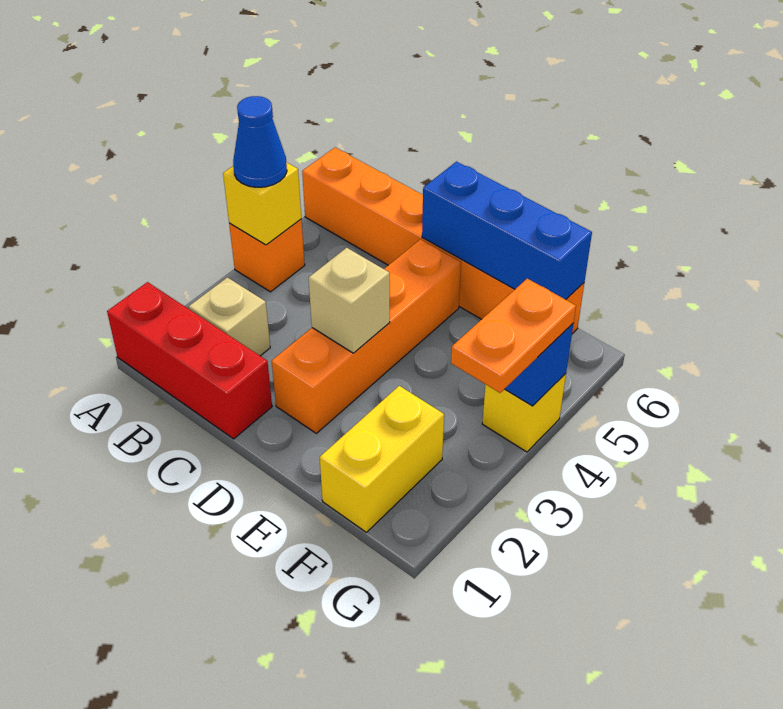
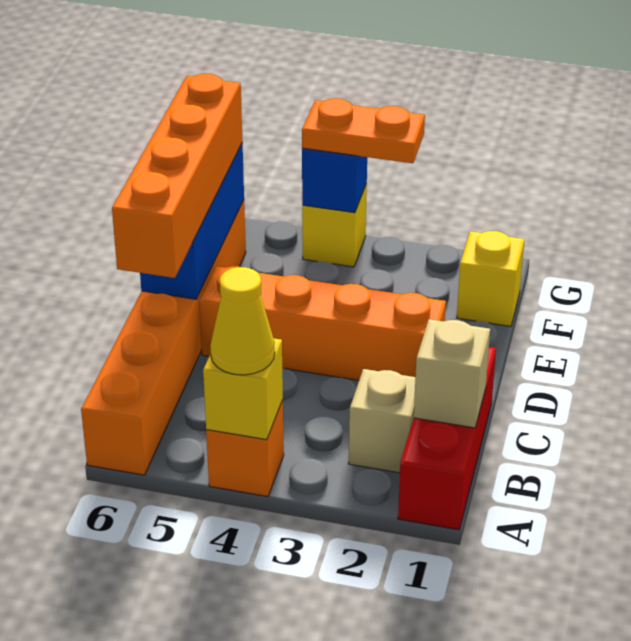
blue 1x1 cone [233,96,287,187] -> yellow 1x1 cone [210,267,275,375]
none -> orange 1x4 brick [112,74,242,278]
tan 1x1 brick [309,248,390,353] -> tan 1x1 brick moved to [414,319,490,428]
yellow 1x2 brick [320,386,444,532] -> yellow 1x1 brick [457,231,524,326]

